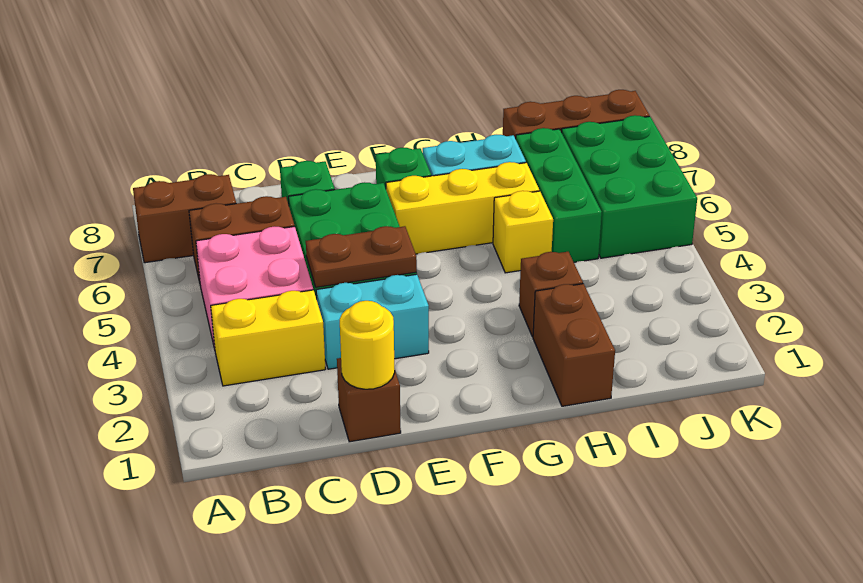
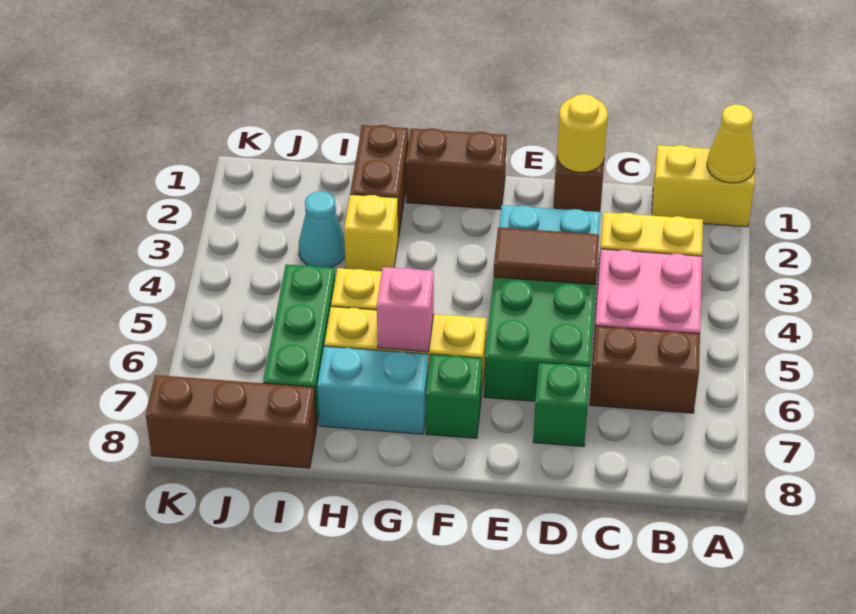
none -> yellow 1x2 brick [652,145,755,227]
none -> yellow 1x1 cone [707,104,756,183]
brown 1x2 brick [133,174,236,263] -> brown 1x2 brick moved to [406,128,507,209]
brown 1x2 plate [306,226,417,287] -> brown 1x2 tile [494,227,599,284]
none -> pink 1x1 brick [377,267,434,352]
brown 1x1 brick [519,252,583,337] -> yellow 1x1 brick [344,195,398,271]
none -> cyan 1x1 cone [299,191,345,268]
green 2x3 brick [562,115,697,258] -> none

